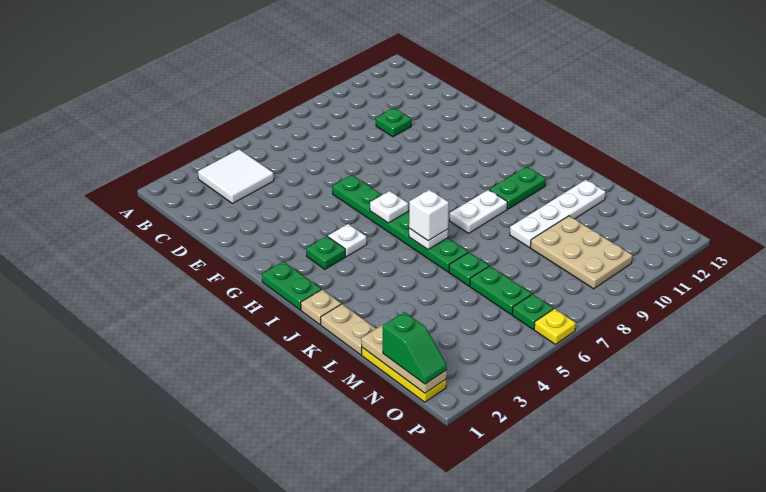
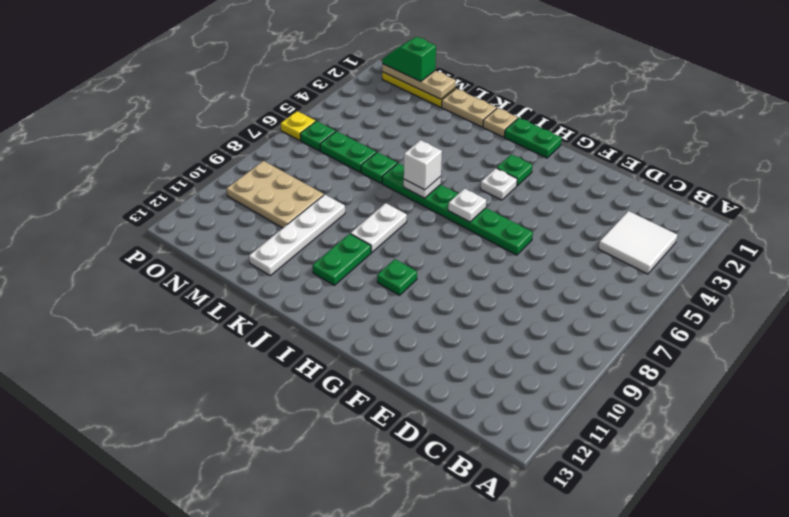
green 1x1 plate [376,108,411,137] -> green 1x1 plate moved to [377,259,417,295]

